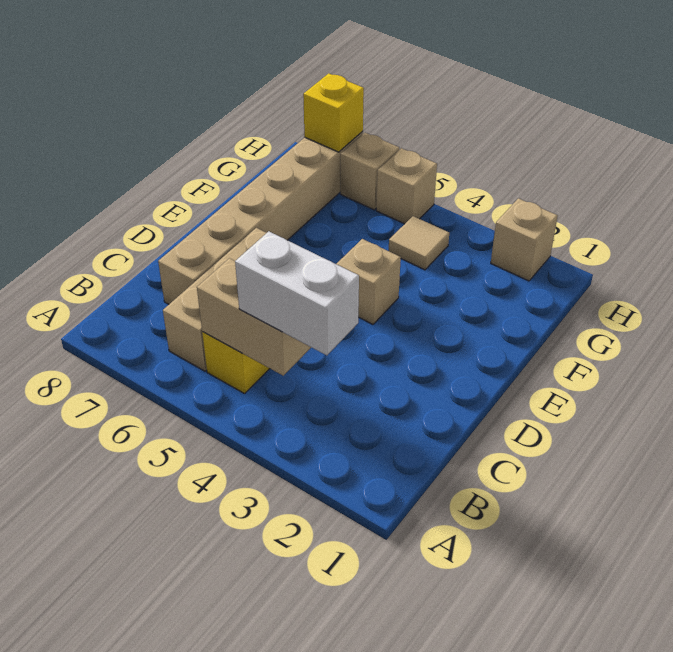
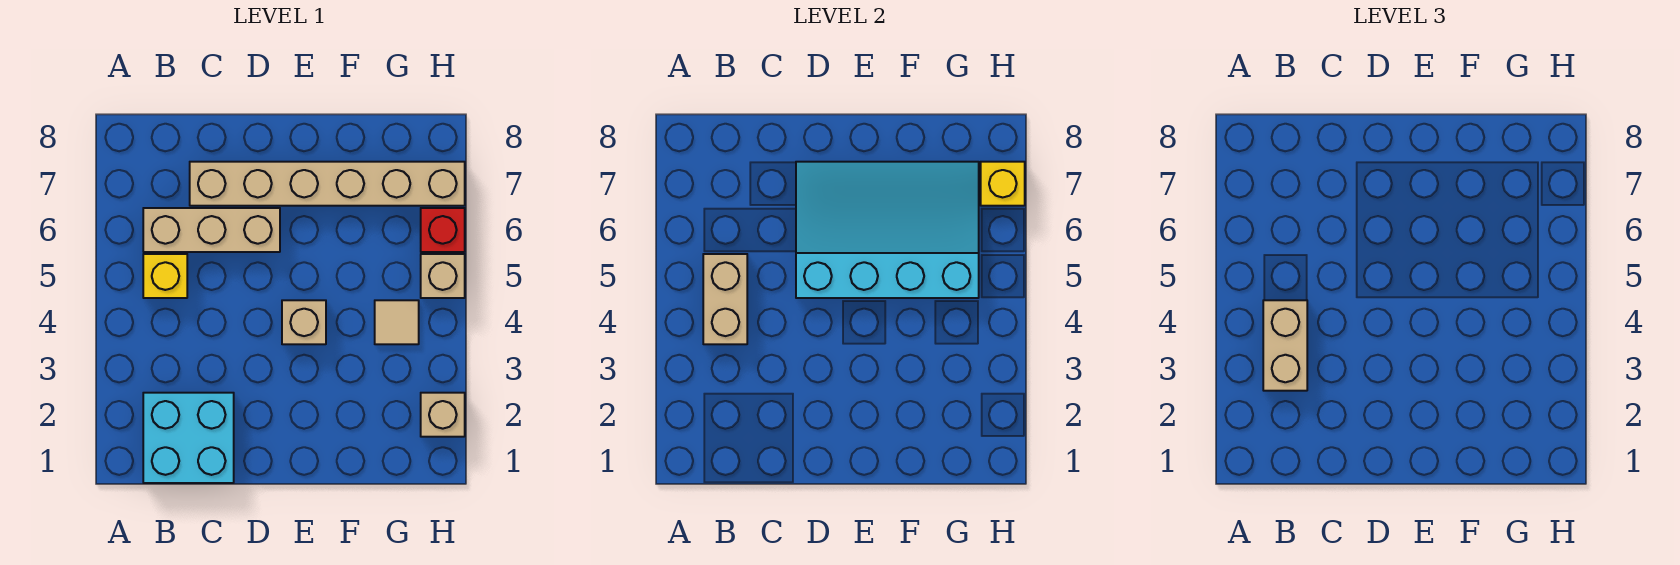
none -> cyan 2x2 brick [143,393,234,483]
white 1x2 brick [235,231,359,355] -> tan 1x2 brick [1263,300,1307,391]
none -> cyan 3x4 slope [796,162,979,298]
tan 1x1 brick [340,132,399,210] -> red 1x1 brick [421,208,465,252]

